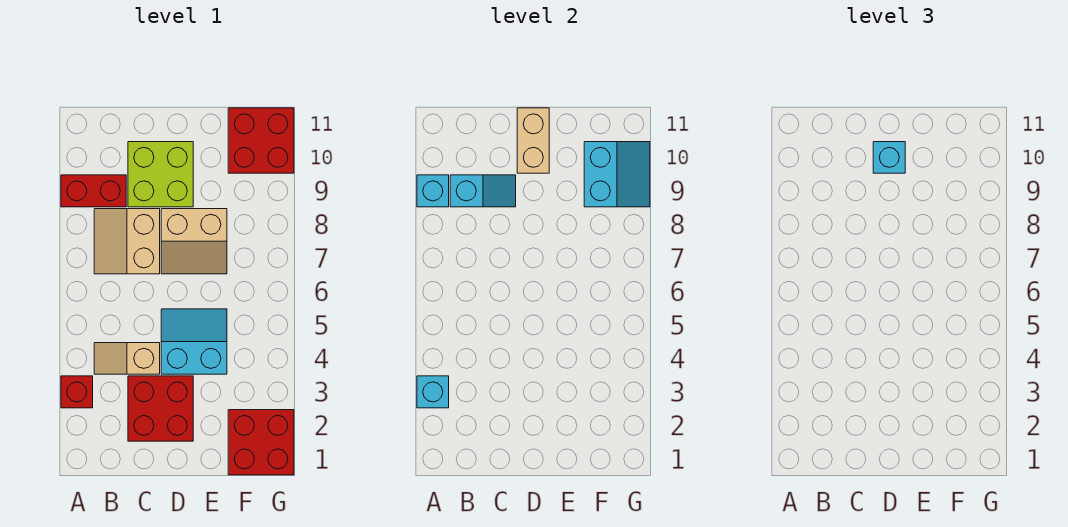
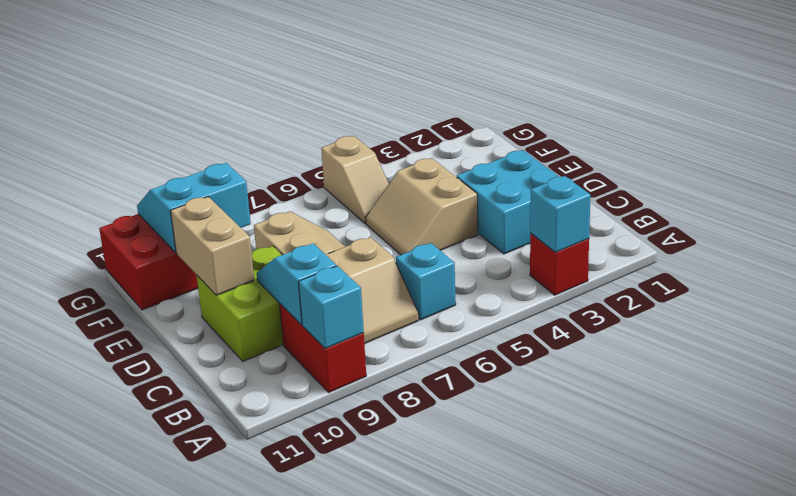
tan 1x2 slope [94,343,160,374] -> tan 1x2 slope moved to [321,136,389,223]
red 2x2 brick [128,376,193,441] -> cyan 2x2 brick [457,150,559,254]
cyan 2x2 slope [161,309,227,374] -> tan 2x2 slope [366,158,478,255]
tan 1x2 brick [517,108,549,173] -> tan 1x2 brick turned to [171,197,254,295]
cyan 1x1 brick [873,142,905,173] -> cyan 1x1 brick moved to [396,243,456,320]
red 2x2 brick [228,410,294,475] -> none

